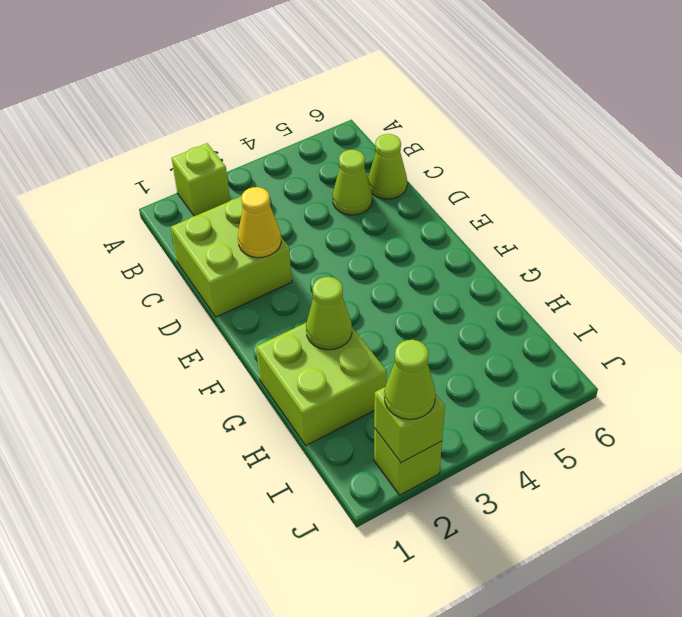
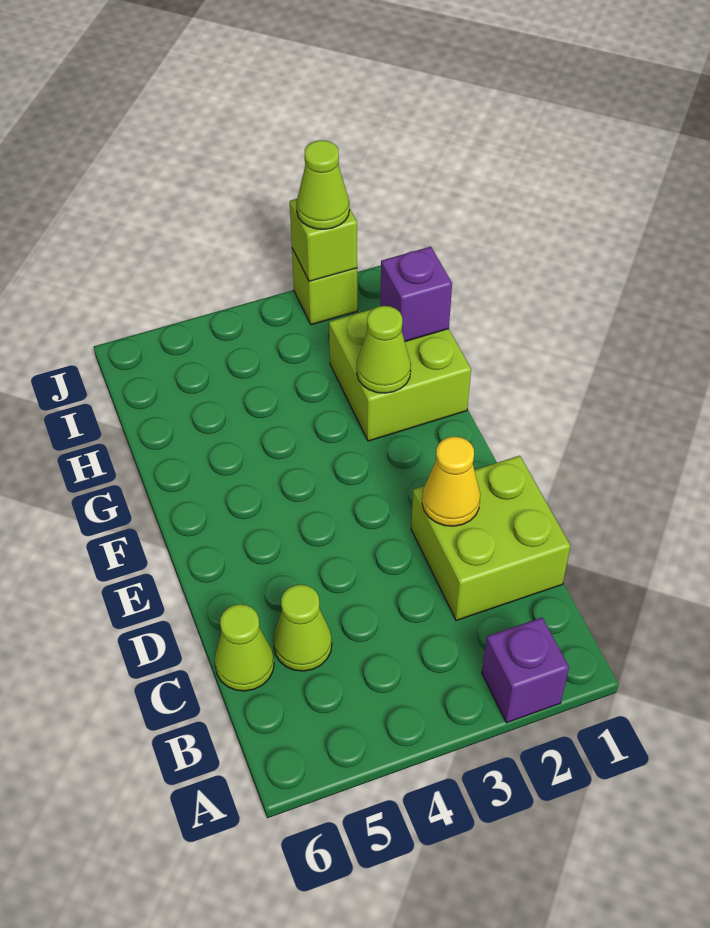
lime 1x1 brick [171,143,230,216] -> purple 1x1 brick [482,617,569,723]
none -> purple 1x1 brick [380,247,452,342]

